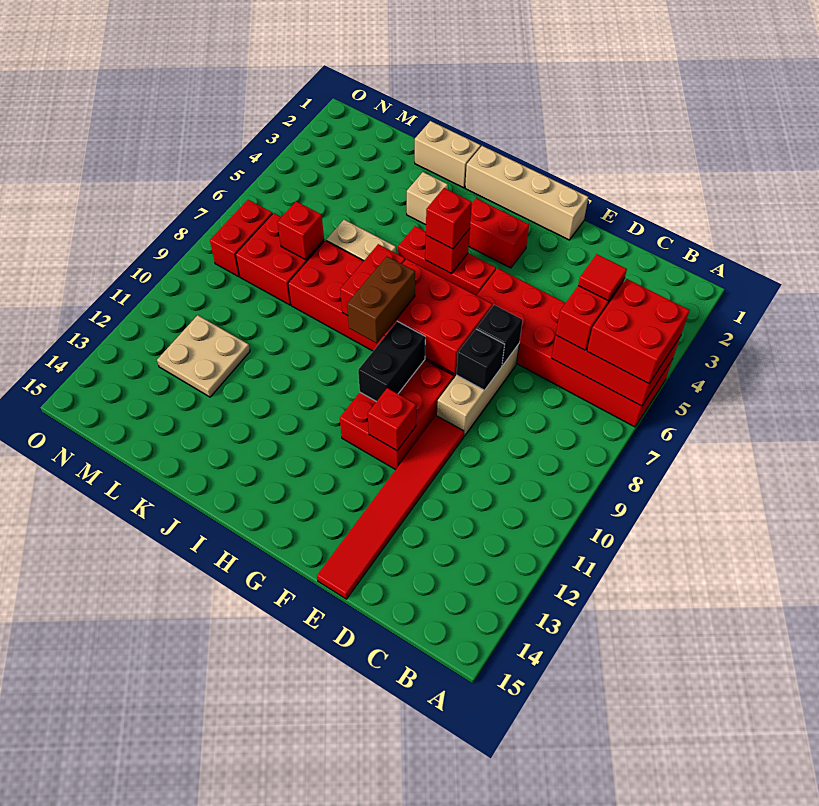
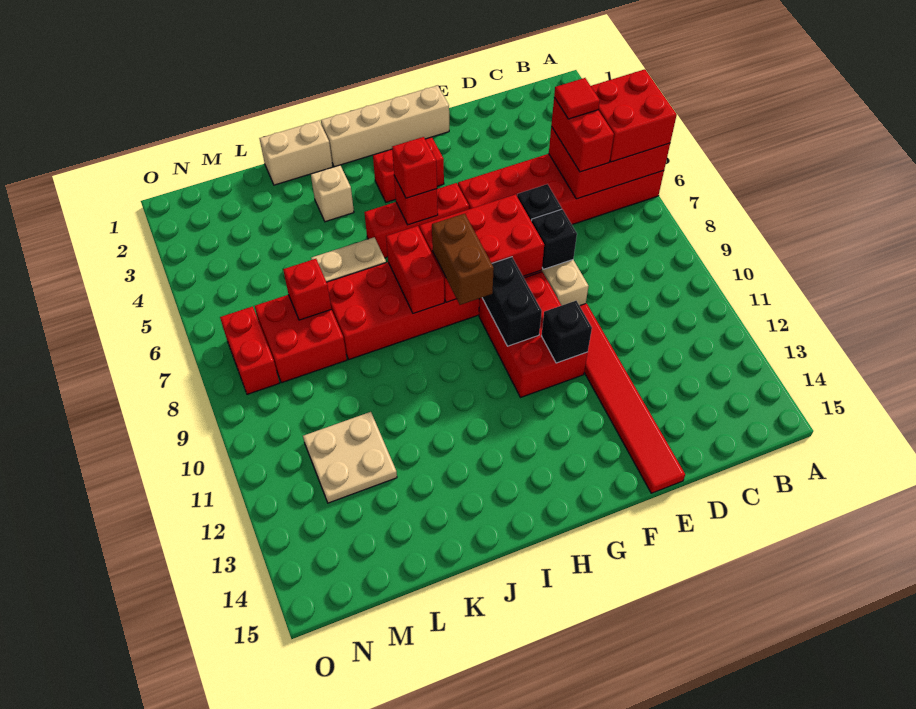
red 1x1 brick [368,388,416,450] -> black 1x1 brick [542,301,592,363]

